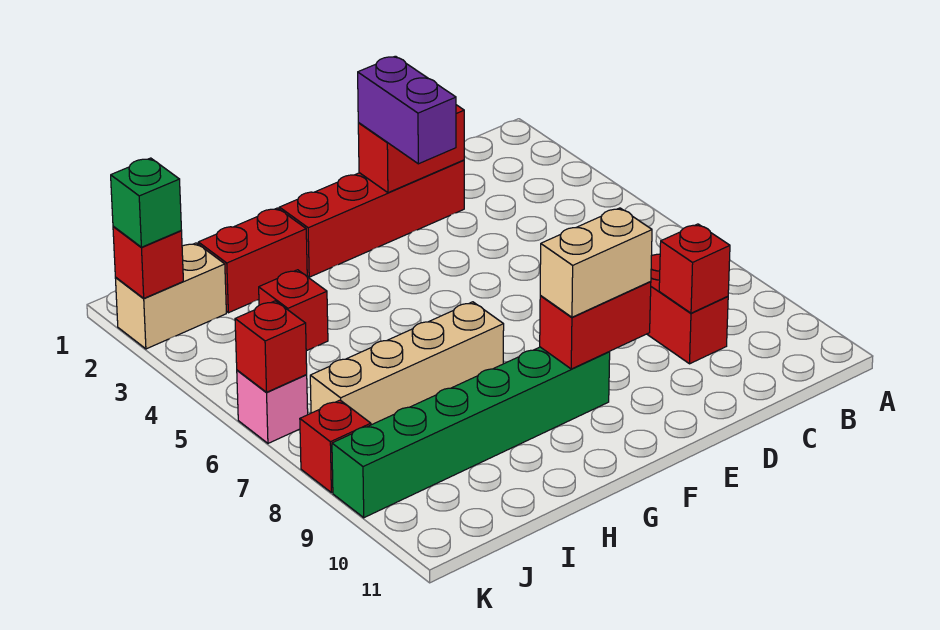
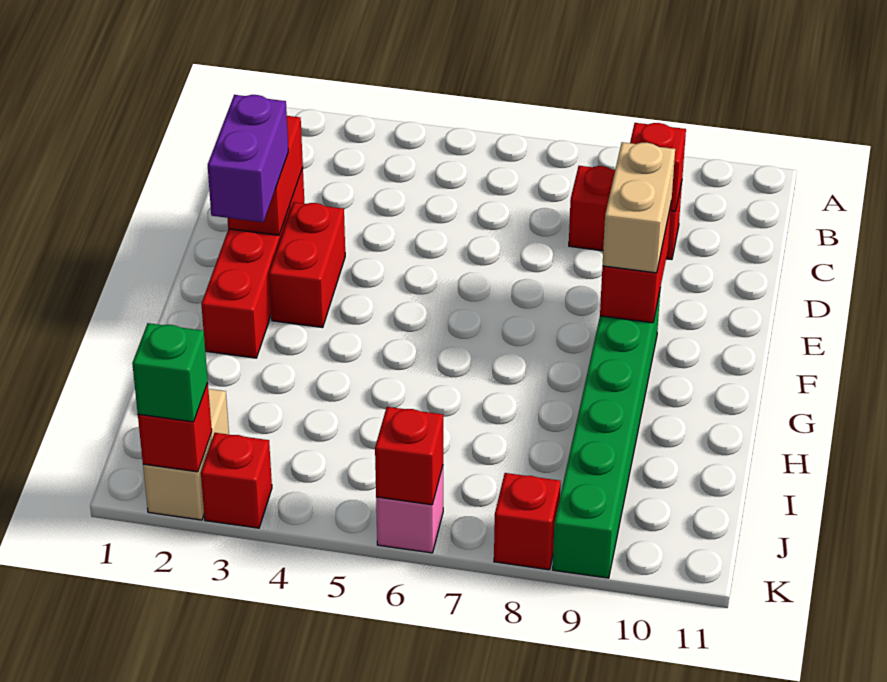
purple 1x2 brick [358,56,456,164] -> purple 1x2 brick turned to [208,95,288,222]
tan 1x4 brick [310,302,504,425] -> none
red 1x2 brick [198,208,307,313] -> red 1x2 brick moved to [269,202,345,328]
red 1x1 brick [259,270,328,351] -> red 1x1 brick moved to [201,433,272,528]

